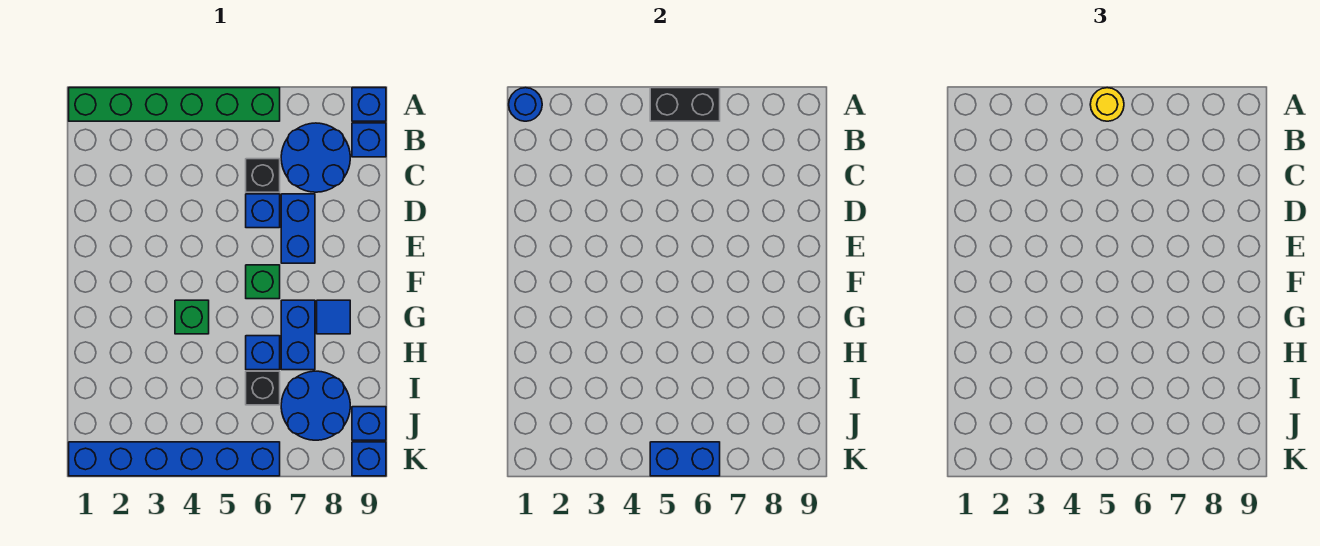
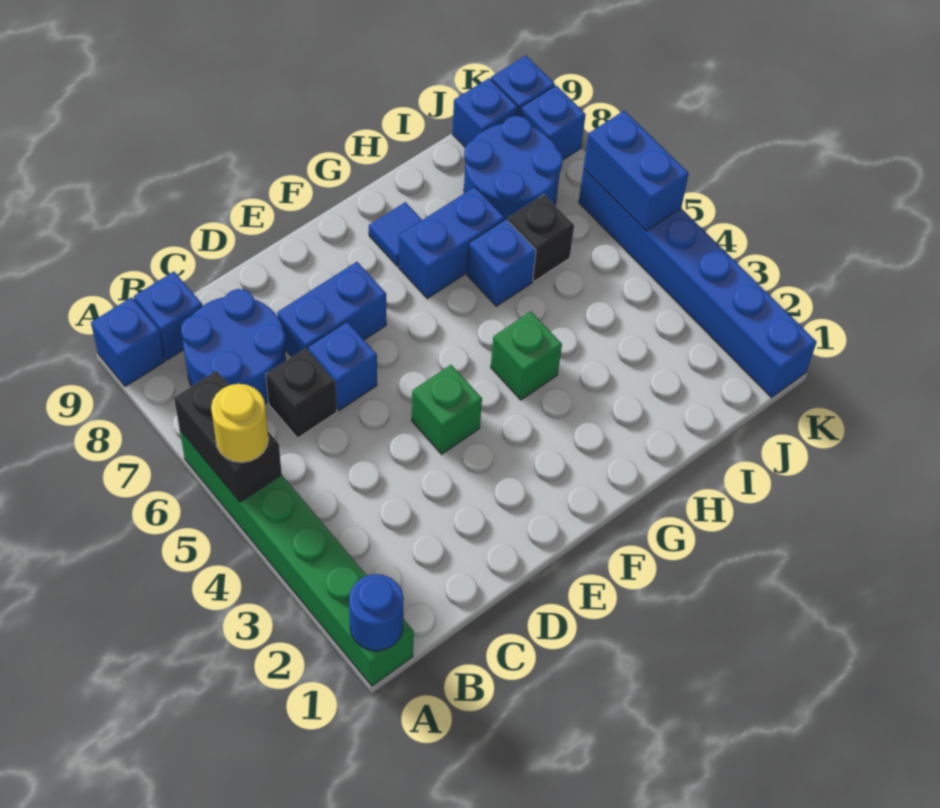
green 1x1 brick [246,265,280,299] -> green 1x1 brick moved to [412,365,482,454]
none -> blue 1x1 brick [521,85,586,160]

